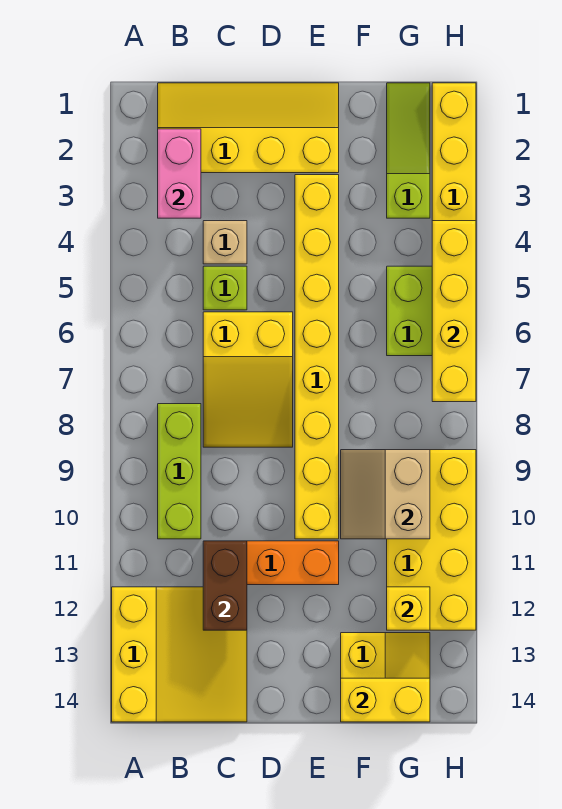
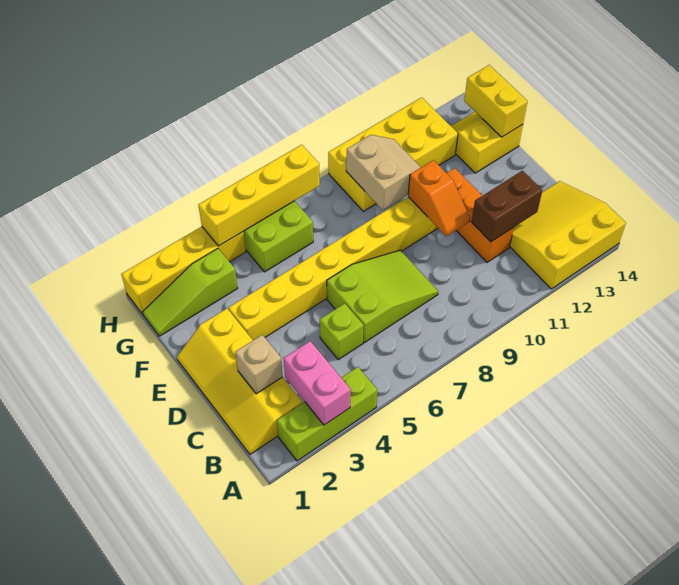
pink 1x2 brick [158,129,201,218] -> pink 1x2 brick turned to [284,341,351,425]
lime 1x3 brick [158,404,201,539] -> lime 1x3 brick moved to [277,367,377,461]
tan 1x1 brick [203,221,247,264] -> tan 1x1 brick moved to [235,335,283,394]
yellow 2x3 slope [203,312,293,447] -> lime 2x3 slope [327,250,438,343]
none -> orange 1x2 slope [408,160,470,236]
tan 2x2 slope [341,450,430,539] -> tan 2x2 slope turned to [346,135,421,210]
yellow 1x1 brick [387,587,430,630] -> none

